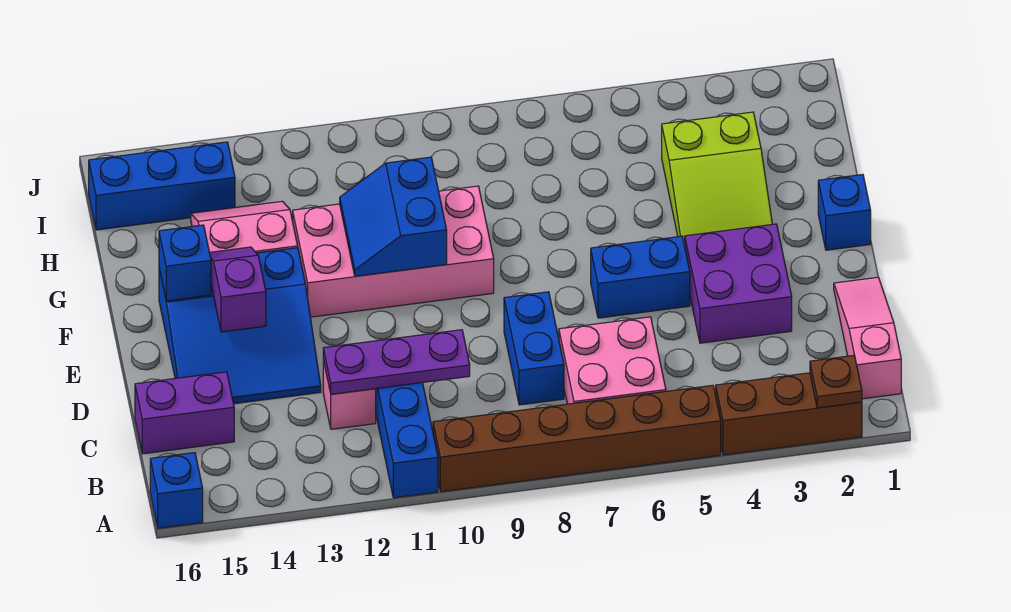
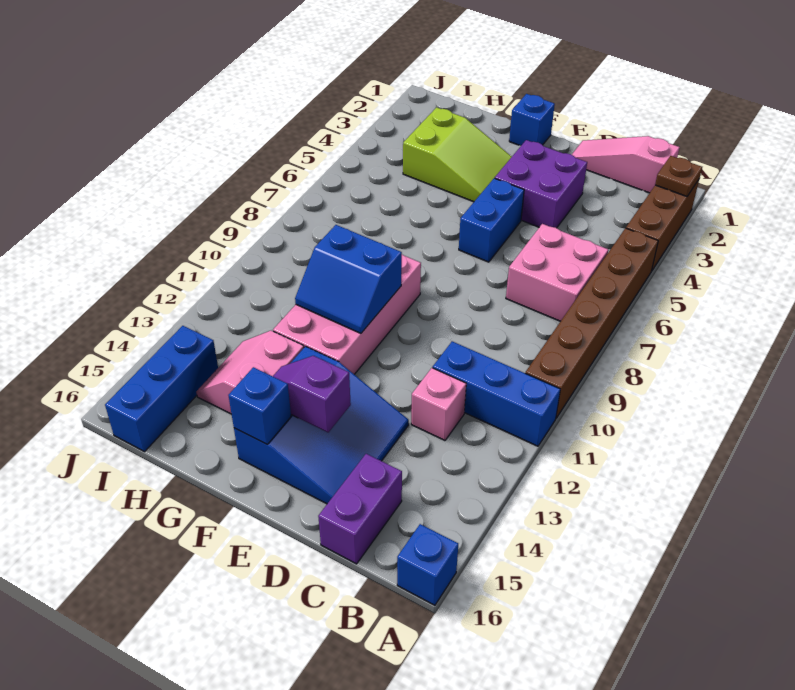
blue 1x2 brick [504,292,564,405] -> none
purple 1x3 plate [323,330,470,394] -> none

